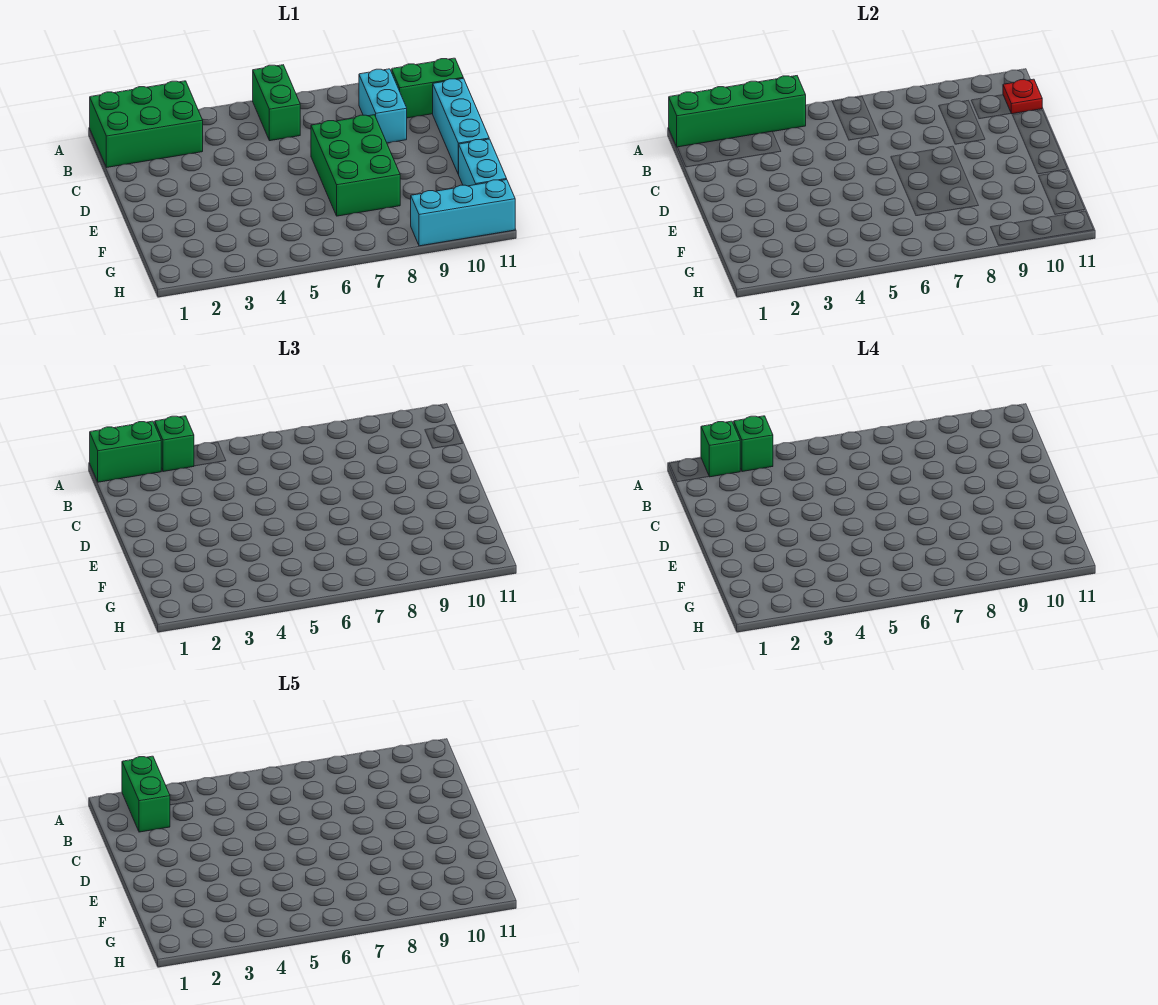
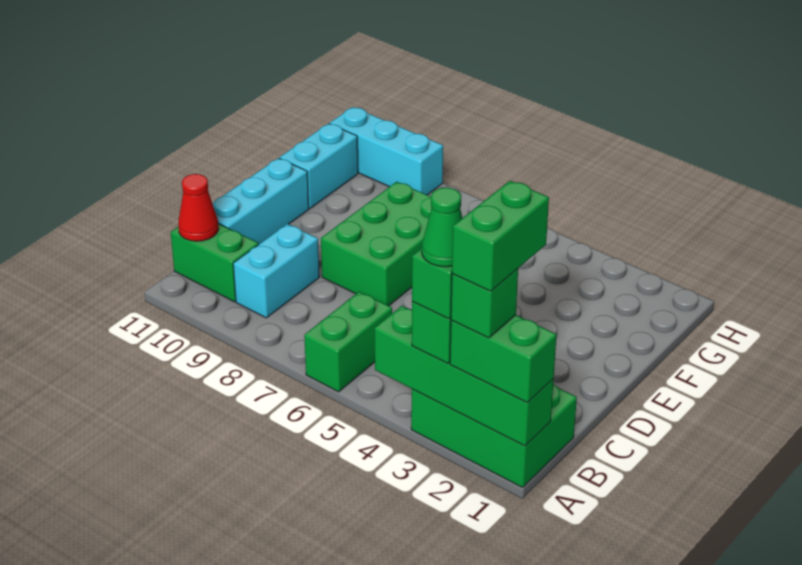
none -> green 1x1 cone [422,188,462,267]
red 1x1 plate [1003,79,1042,114] -> red 1x1 cone [178,174,219,241]

